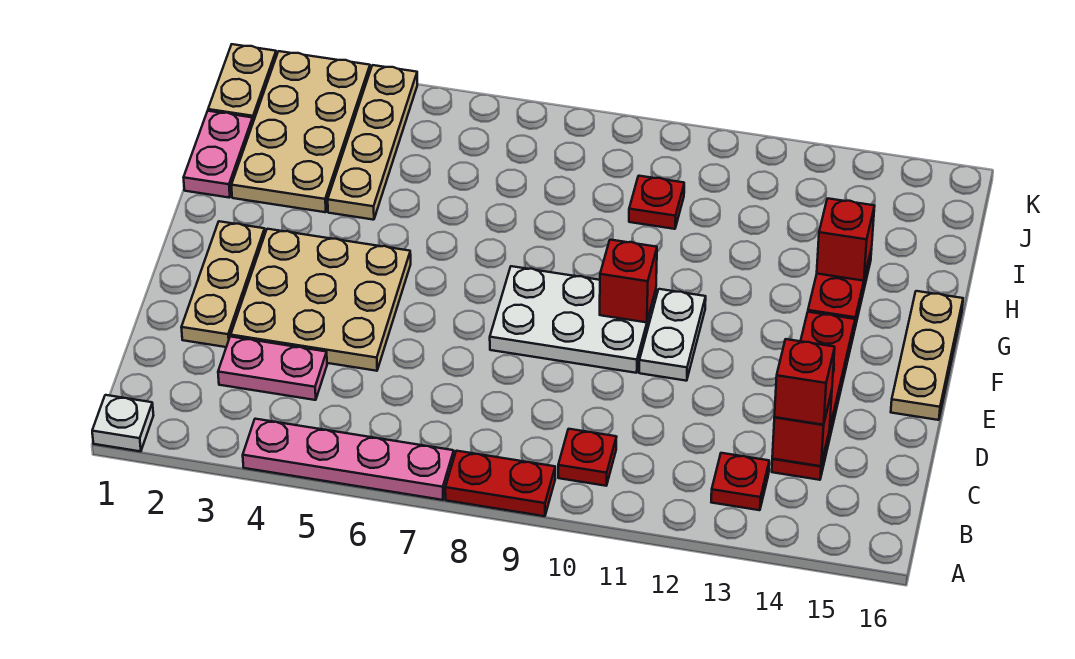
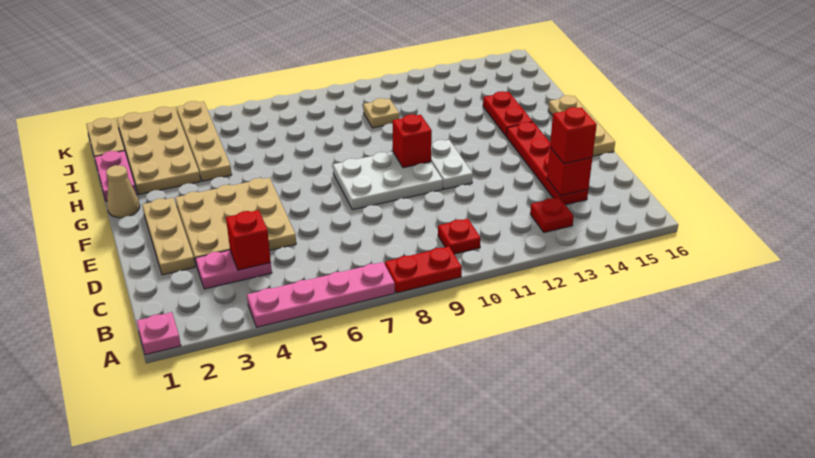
white 1x1 plate [92,395,153,451] -> pink 1x1 plate [137,312,181,355]
none -> tan 1x1 cone [106,165,140,218]
red 1x1 brick [817,198,875,281] -> red 1x1 brick moved to [226,210,271,270]
red 1x1 plate [629,176,684,229] -> tan 1x1 plate [363,98,399,128]

